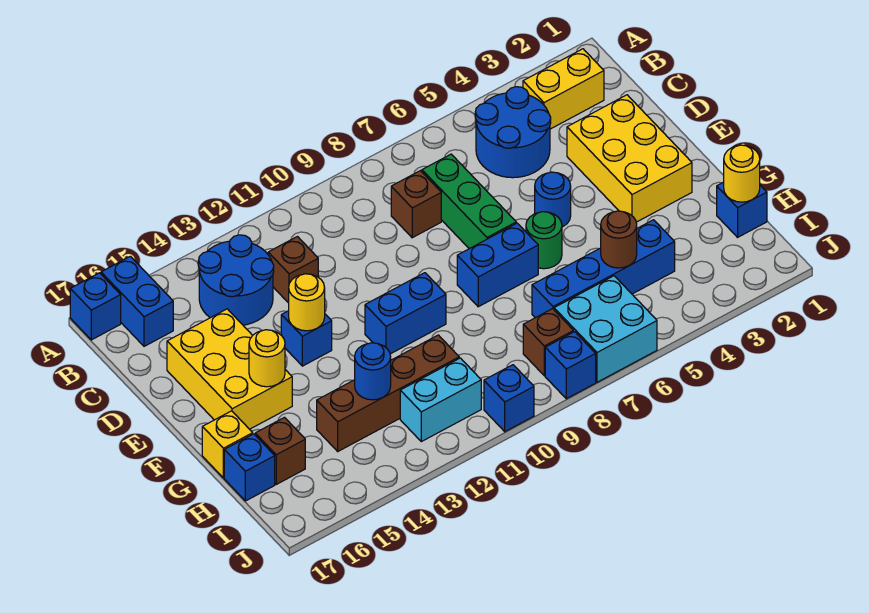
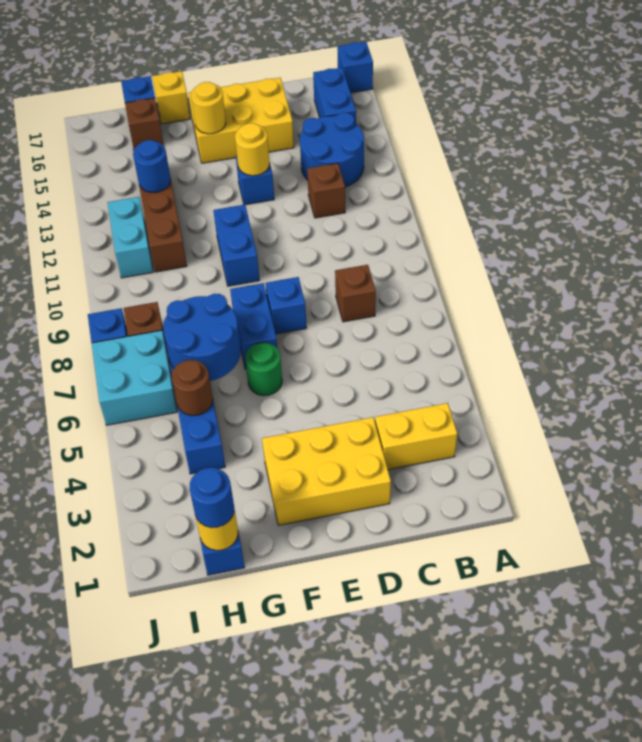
blue 1x2 brick [101,256,173,346] -> blue 1x2 brick turned to [313,68,356,123]
yellow 1x2 brick [523,49,604,129] -> yellow 1x2 brick turned to [375,403,457,470]
blue 2x2 round brick [475,87,551,178] -> blue 2x2 round brick moved to [163,294,241,381]
green 1x3 brick [422,154,516,249] -> none
blue 1x1 round brick [535,172,571,227] -> blue 1x1 round brick moved to [190,468,234,528]
blue 1x1 brick [484,365,534,432] -> blue 1x1 brick moved to [265,277,307,334]

